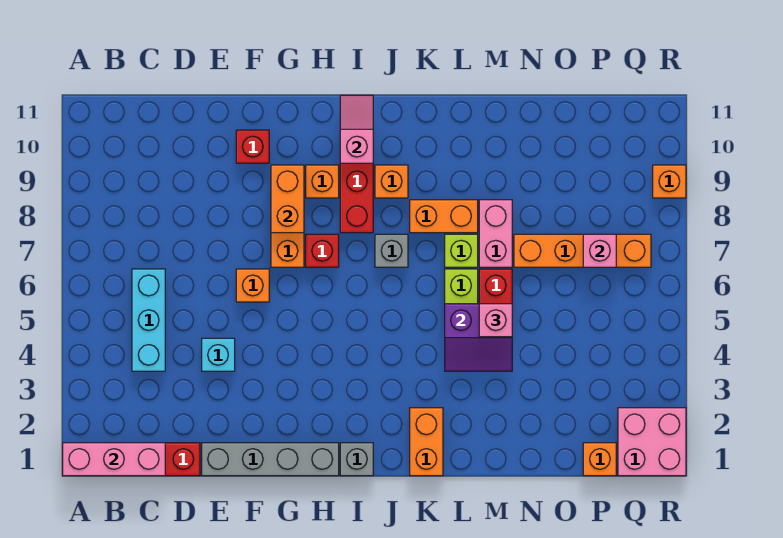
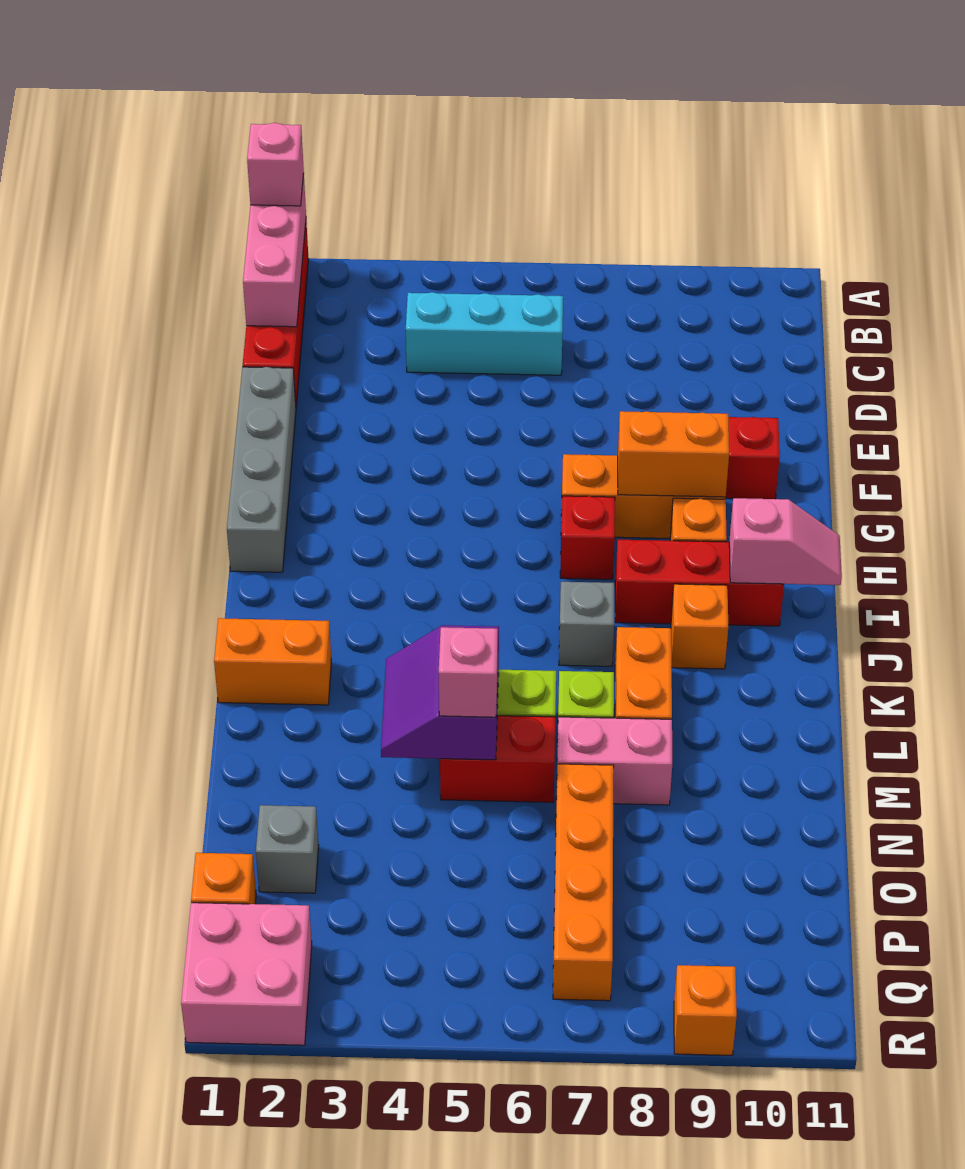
cyan 1x1 brick [202,338,235,371] -> none
orange 1x1 brick [236,269,269,302] -> none
grey 1x1 brick [340,443,373,476] -> grey 1x1 brick moved to [256,805,319,893]
pink 1x1 brick [583,234,616,267] -> pink 1x1 brick moved to [247,123,304,206]

